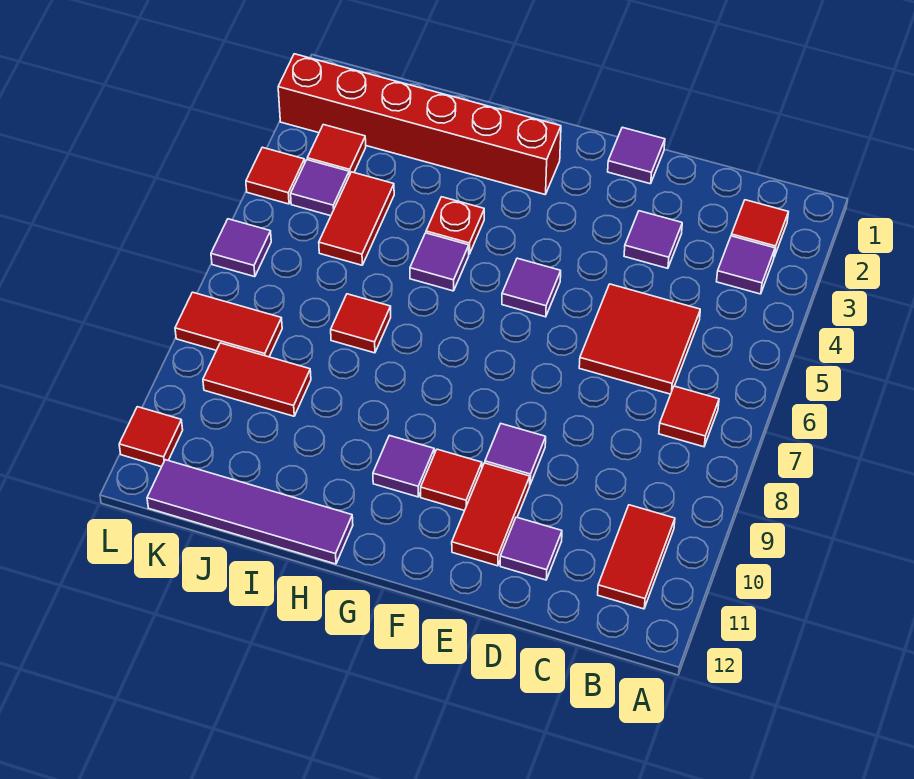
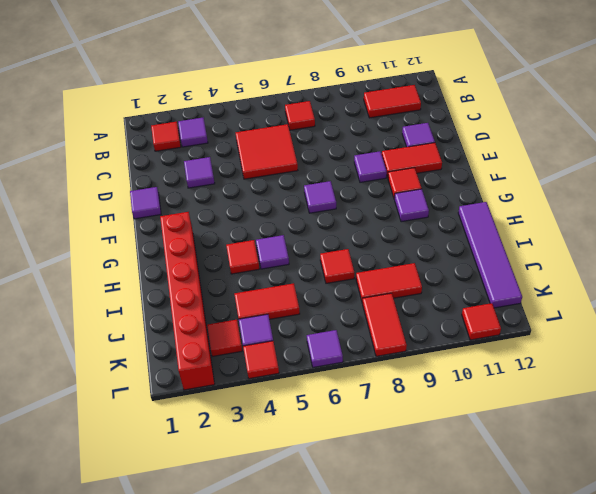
purple 1x1 tile [502,258,561,317] -> purple 1x1 tile moved to [304,181,336,213]
red 1x1 plate [426,197,484,254] -> red 1x1 tile [226,240,259,274]
red 1x2 tile [203,343,311,416] -> red 1x2 tile turned to [356,263,422,303]

